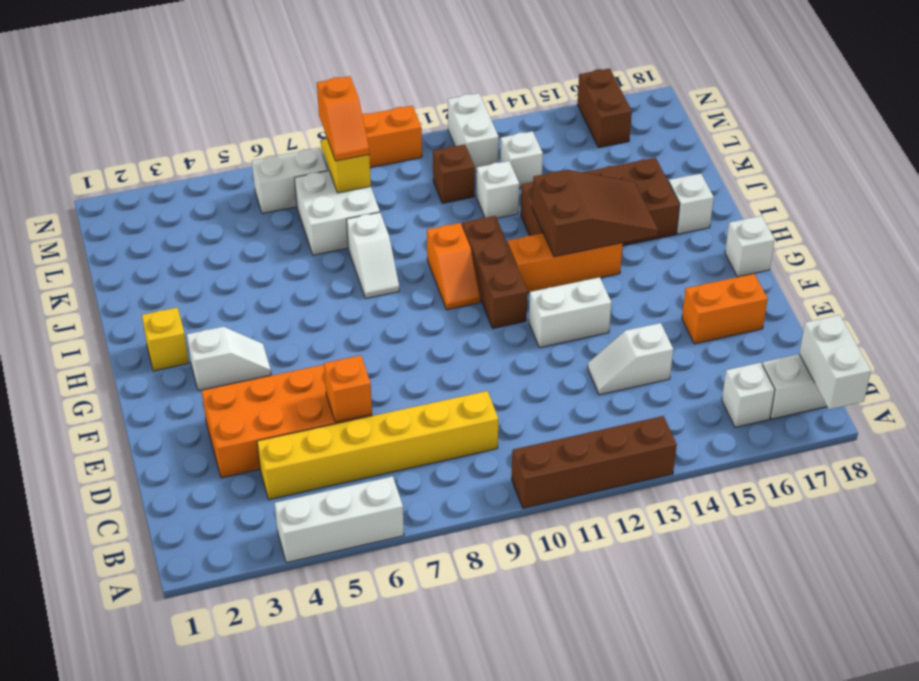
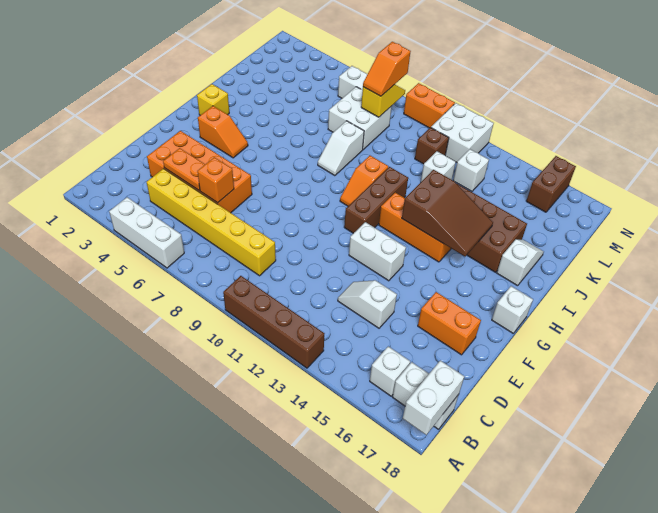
none -> orange 1x2 plate [163,148,205,191]
white 1x2 slope [187,327,271,391] -> orange 1x2 slope [198,106,248,158]
white 1x2 brick [448,93,499,172] -> white 2x2 brick [431,103,494,162]

